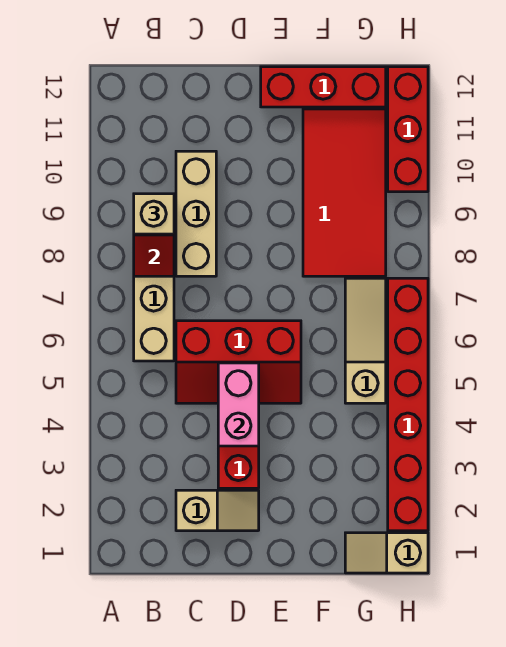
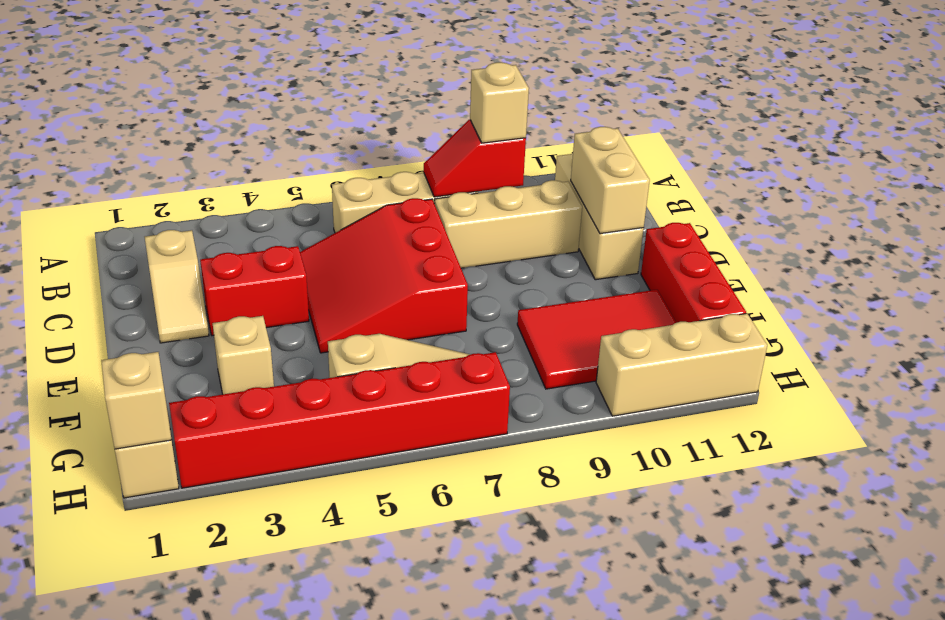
none -> tan 1x3 brick [555,153,644,280]
red 2x3 slope [176,321,301,403] -> red 3x3 slope [300,198,468,353]
none -> tan 1x2 brick [571,127,650,234]
pink 1x2 brick [218,363,259,446] -> none
none -> tan 1x1 brick [213,316,274,394]
red 2x4 tile [303,109,386,276] -> red 2x3 tile [517,290,676,389]
none -> tan 1x1 brick [101,352,172,449]
red 1x3 brick [388,67,428,192] -> tan 1x3 brick [596,314,767,416]

